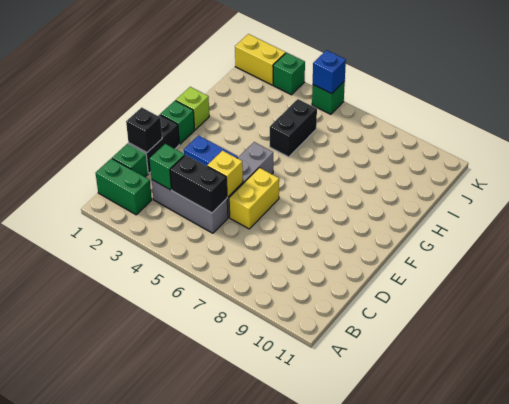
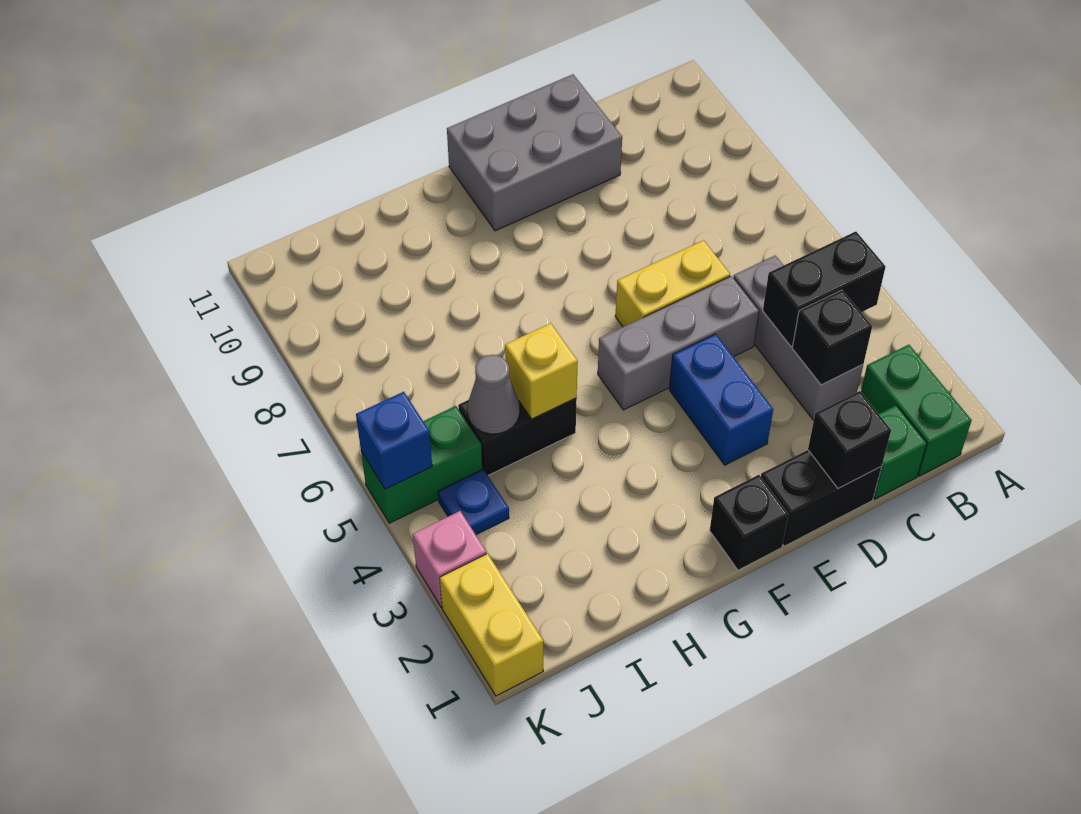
green 1x1 brick [150,144,185,190] -> black 1x1 brick [792,290,872,385]
black 1x2 brick [170,155,227,213] -> black 1x2 brick turned to [763,232,885,346]
yellow 1x1 brick [207,151,243,197] -> yellow 1x1 brick moved to [505,323,578,419]
none -> grey 2x3 brick [447,74,622,231]
green 1x1 brick [160,101,195,144] -> black 1x1 brick [710,475,789,570]
lime 1x1 brick [176,87,209,130] -> none
none -> grey 1x1 cone [467,355,520,434]
none -> blue 1x1 plate [438,469,509,535]
green 1x1 brick [273,53,305,95] -> pink 1x1 brick [413,511,486,607]
green 1x1 brick [312,81,345,114] -> green 1x2 brick [361,406,482,523]

